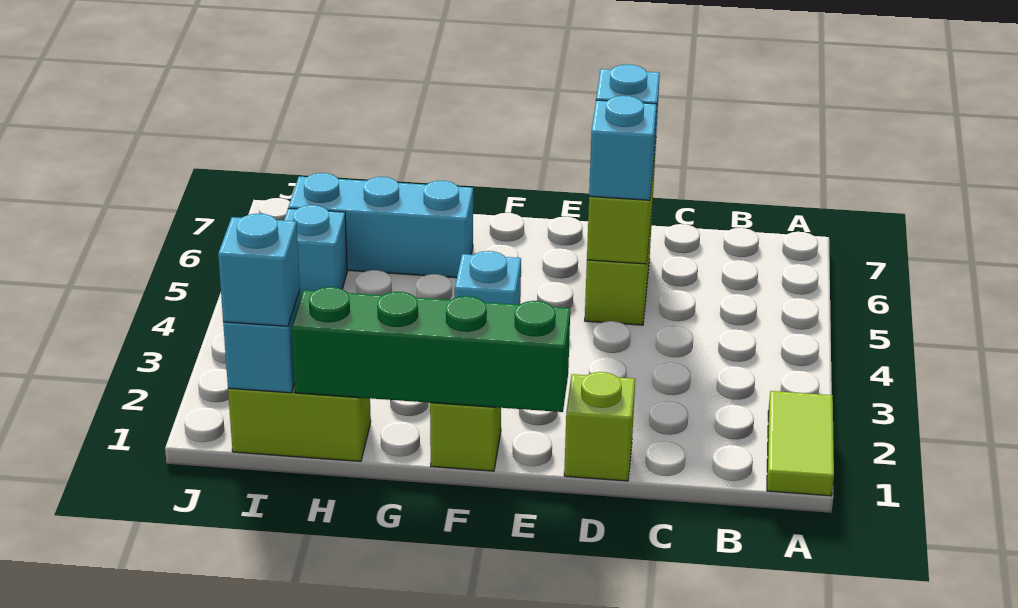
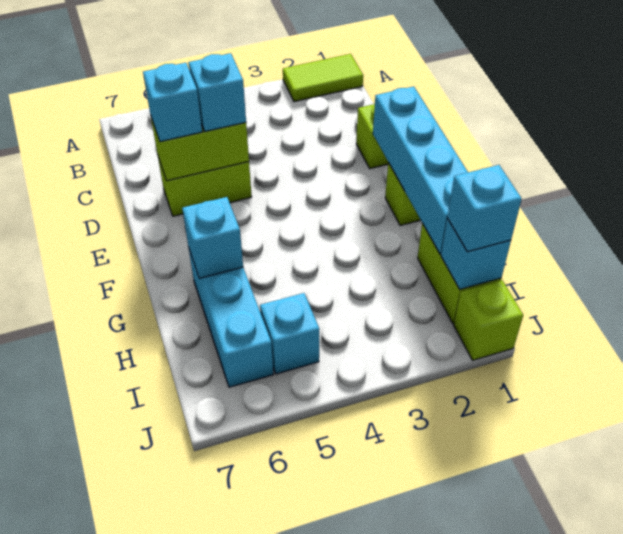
green 1x4 brick [292,287,570,412] -> cyan 1x4 brick [373,87,468,254]
cyan 1x1 brick [455,251,521,305] -> cyan 1x1 brick moved to [182,197,243,278]
none -> lime 1x1 brick [454,280,523,360]

